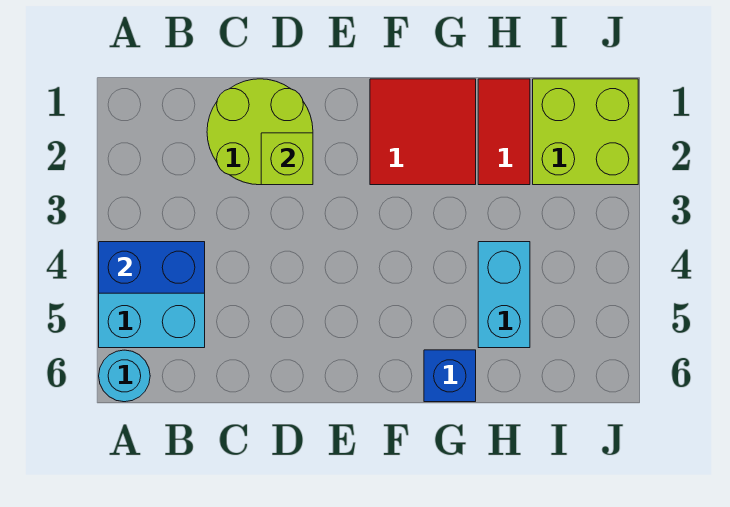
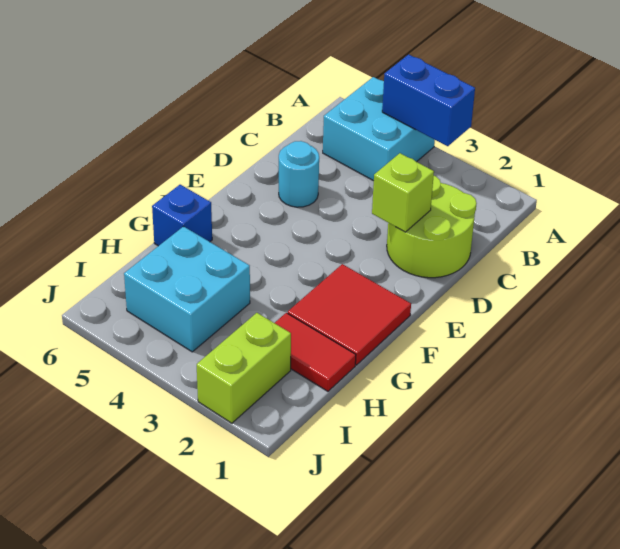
blue 1x2 brick [99,242,205,293] -> blue 1x2 brick turned to [382,54,475,146]
cyan 1x1 round brick [99,350,150,402] -> cyan 1x1 round brick moved to [279,141,319,207]
cyan 1x2 brick [478,242,530,348] -> cyan 2x2 brick [124,226,250,352]
lime 2x2 brick [533,79,638,185] -> lime 1x2 brick [197,313,291,423]

